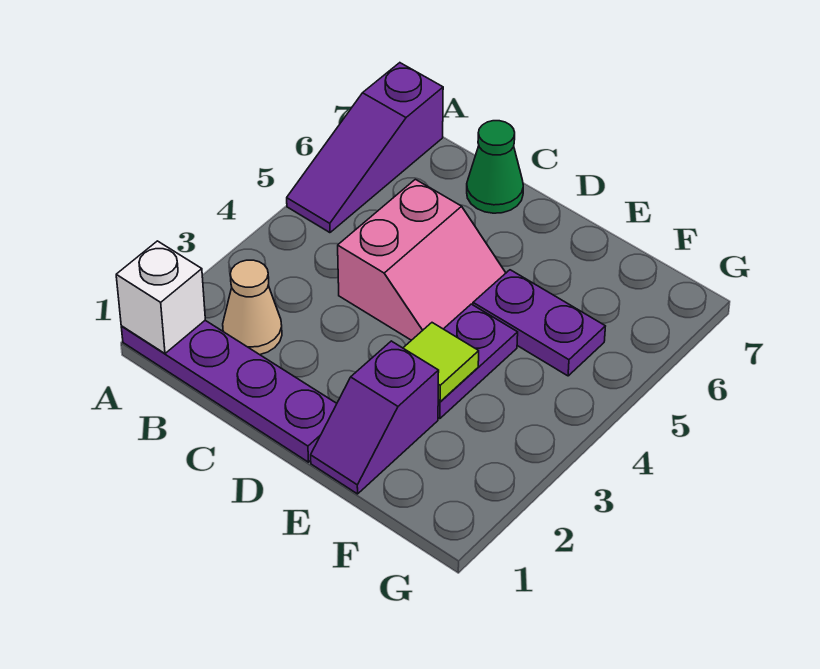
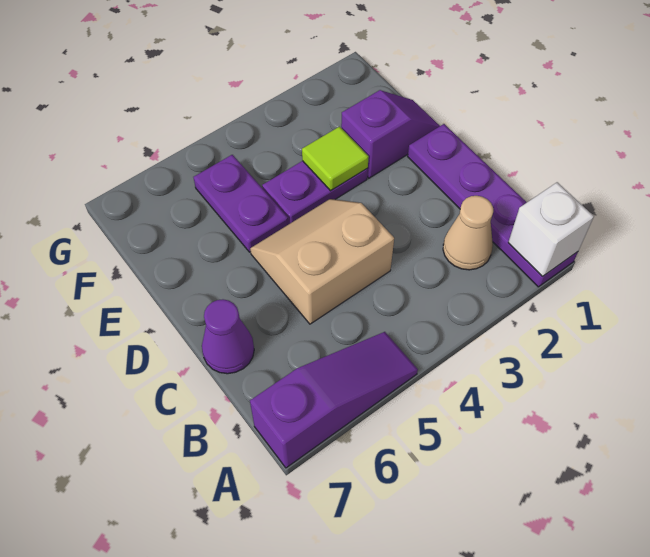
pink 2x2 slope [338,179,506,340] -> tan 2x2 slope [250,199,394,324]
green 1x1 cone [467,121,523,213] -> purple 1x1 cone [202,299,254,374]

